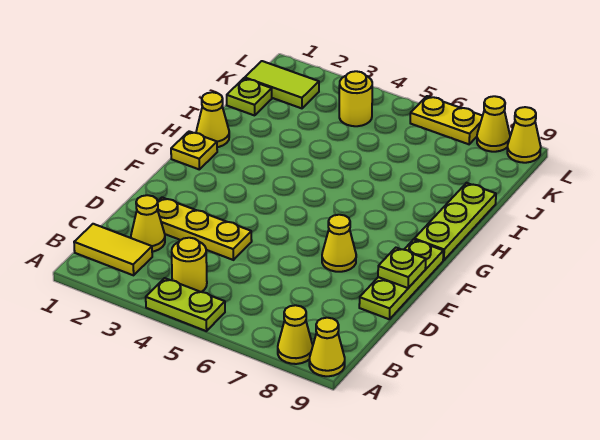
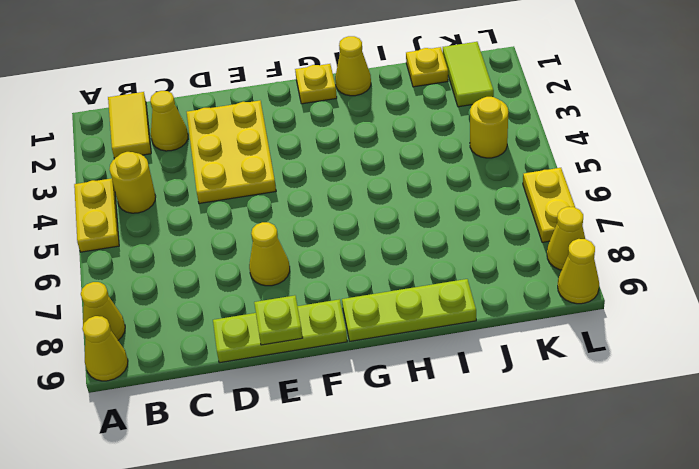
lime 1x2 plate [146,278,225,331] -> yellow 1x2 plate [74,178,119,252]
yellow 1x3 plate [157,197,252,260] -> yellow 2x3 plate [187,101,276,203]
lime 1x1 plate [227,78,272,115] -> yellow 1x1 plate [406,47,448,87]

